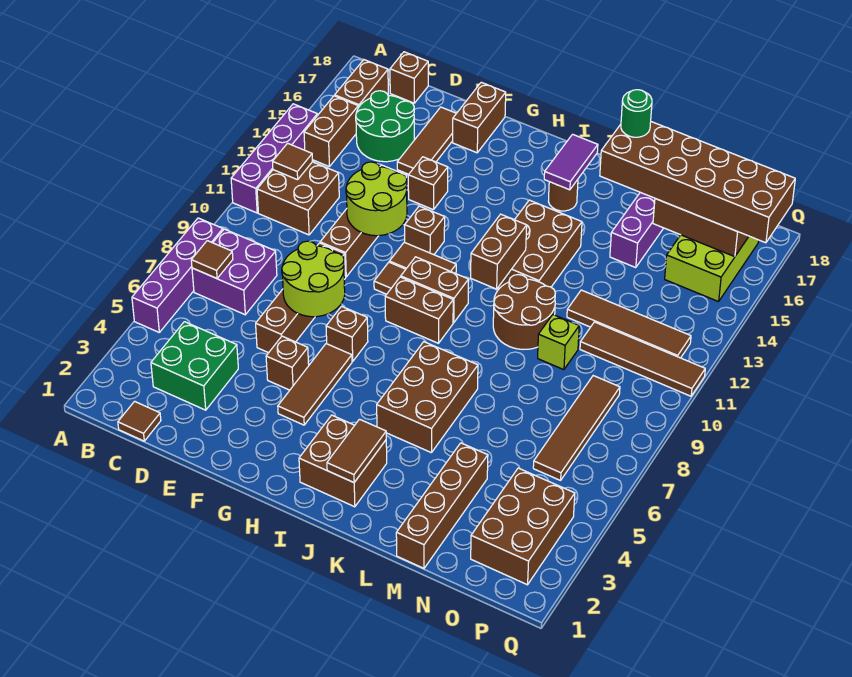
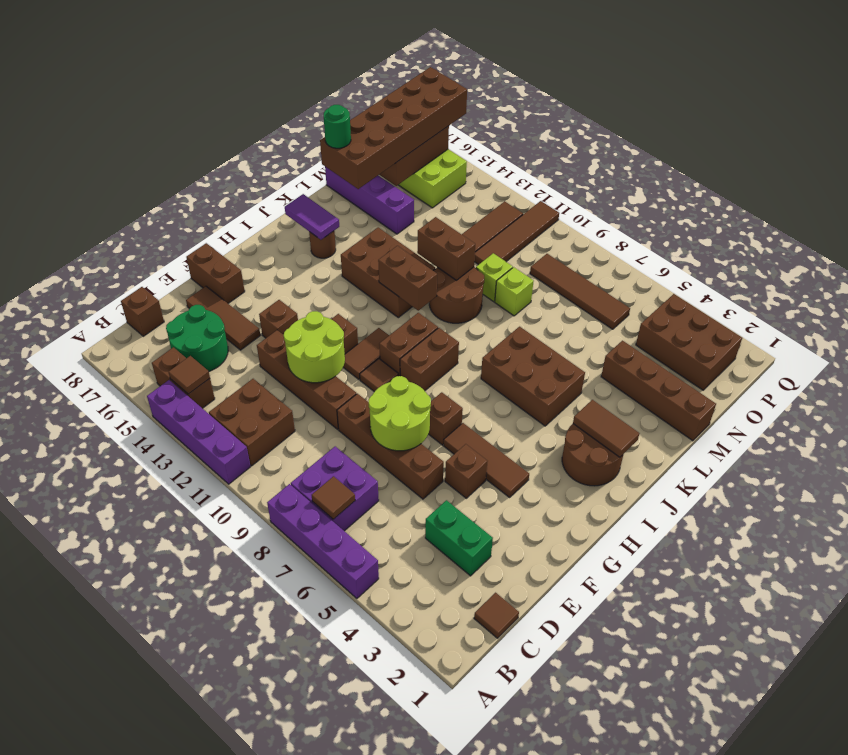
brown 1x1 tile [273,143,313,180] -> brown 1x1 tile moved to [169,356,210,394]
brown 1x2 brick [335,60,388,108] -> brown 1x2 brick moved to [417,217,475,280]
green 2x2 brick [151,322,238,410] -> green 1x2 brick [425,500,493,576]
brown 2x2 brick [299,415,387,507] -> brown 2x2 round brick [562,424,624,486]
none -> lime 1x1 brick [495,267,534,316]

